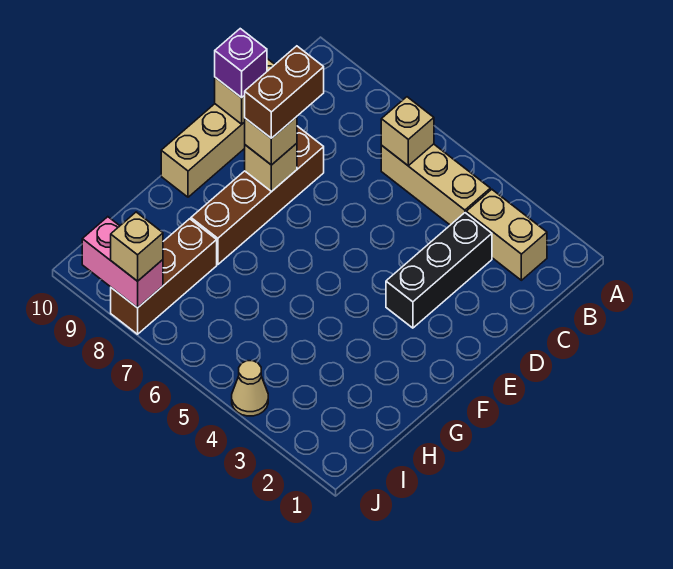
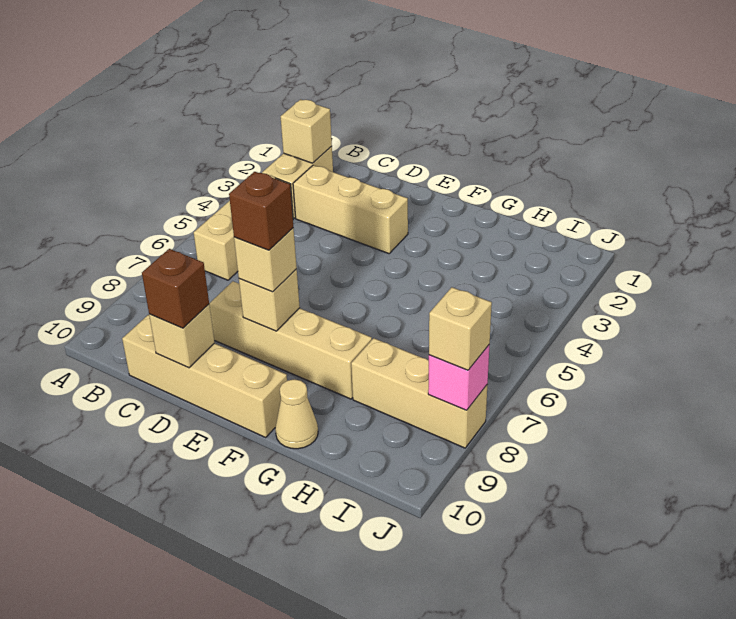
tan 1x1 brick [381,97,434,166] -> tan 1x1 brick moved to [281,99,332,163]
black 1x3 brick [386,213,492,328] -> tan 1x3 brick [293,165,408,254]
brown 1x4 brick [191,126,324,264] -> tan 1x4 brick [209,281,372,399]
brown 1x2 brick [244,46,324,138] -> brown 1x1 brick [229,172,293,250]
purple 1x1 brick [215,29,267,98] -> brown 1x1 brick [142,249,209,328]
brown 1x3 brick [111,219,217,334] -> tan 1x3 brick [351,338,487,448]
tan 1x1 cone [232,361,268,416] -> tan 1x1 cone moved to [275,379,318,449]
pink 1x2 brick [82,217,163,308] -> pink 1x1 brick [428,345,489,410]

